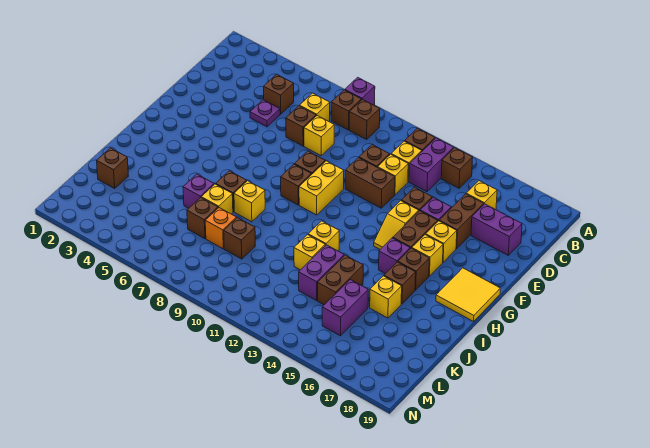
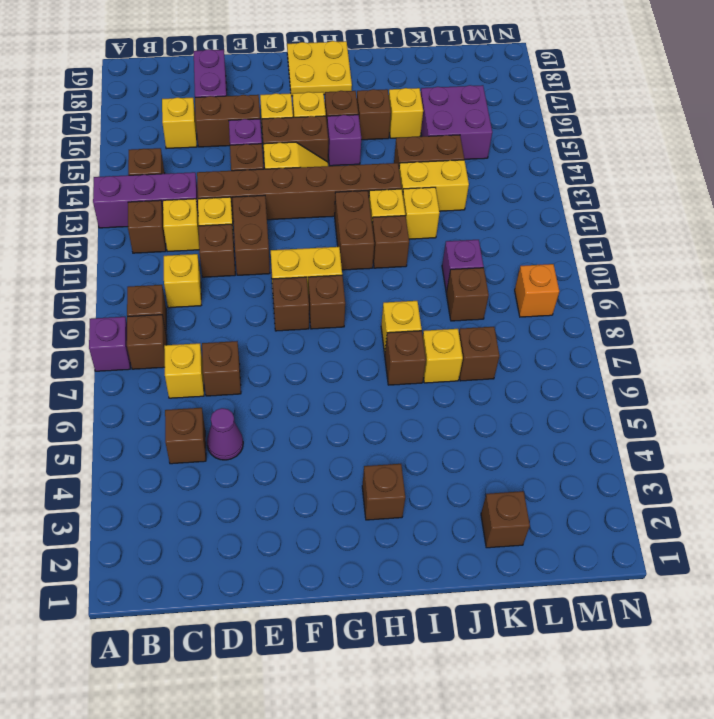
purple 1x2 brick [409,138,454,192] -> purple 1x3 brick [93,172,198,228]
purple 1x1 plate [250,100,280,127] -> purple 1x1 cone [207,408,243,460]
yellow 1x1 brick [304,116,334,156] -> yellow 1x1 brick moved to [164,254,201,308]
none -> brown 1x6 brick [197,163,402,221]
yellow 2x2 tile [436,268,500,321] -> yellow 2x2 plate [287,41,352,96]
none -> brown 1x1 brick [362,464,405,520]
none -> brown 1x2 brick [335,191,374,270]
none -> brown 1x1 brick [372,216,409,268]
purple 1x1 brick [183,174,214,208] -> purple 1x1 brick moved to [442,240,483,292]
purple 1x2 brick [299,245,344,300] -> yellow 1x2 brick [399,160,469,211]
orange 1x1 brick [205,208,237,249] -> orange 1x1 brick moved to [515,264,559,317]
purple 1x2 brick [322,280,368,336] -> purple 2x2 brick [421,85,492,159]

